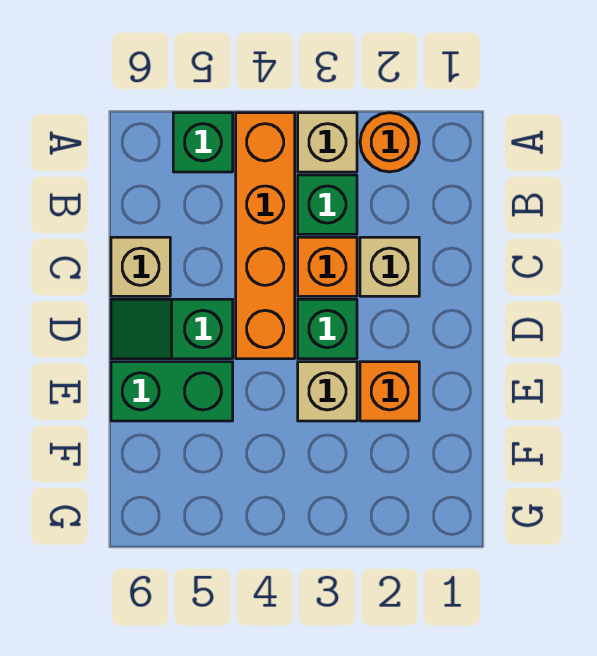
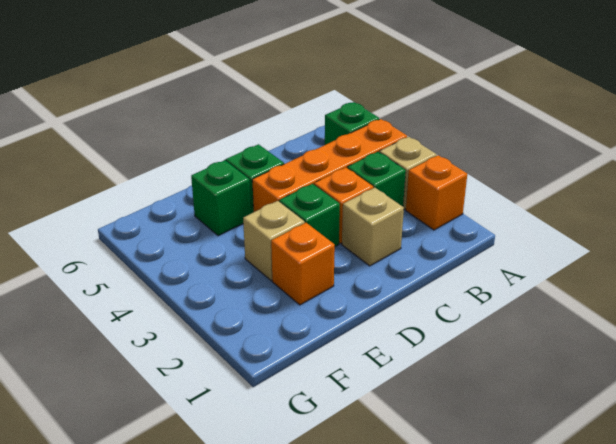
orange 1x1 round brick [360,113,419,172] -> orange 1x1 brick [406,155,467,230]
tan 1x1 brick [111,237,170,296] -> none
green 1x2 brick [111,362,233,421] -> green 1x1 brick [191,160,251,236]

